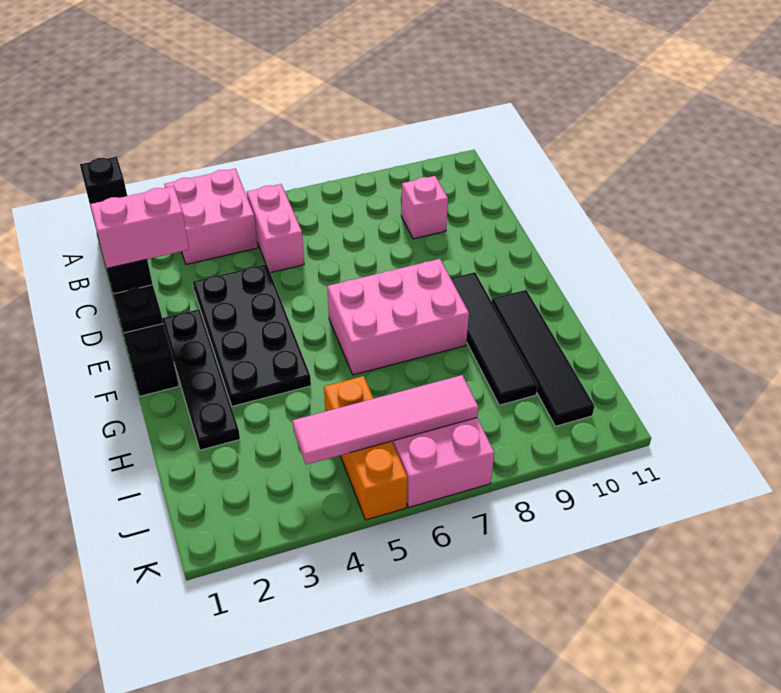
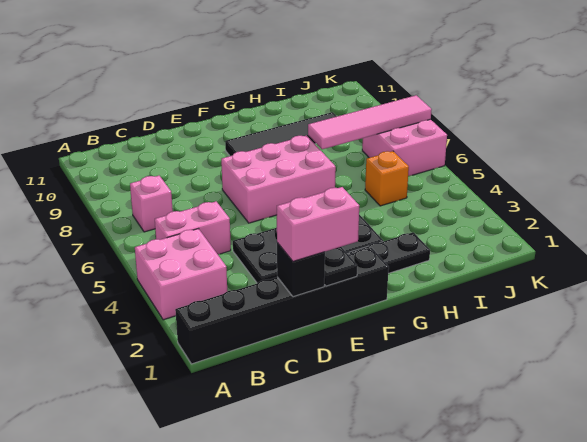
black 1x1 brick [80,157,127,223] -> none
pink 1x1 brick [401,176,448,239] -> pink 1x1 brick moved to [130,176,173,232]
pink 1x2 brick [90,186,189,268] -> pink 1x2 brick turned to [277,187,359,261]
pink 2x3 brick [327,259,469,375] -> pink 2x3 brick turned to [221,135,336,223]
black 1x4 tile [492,290,594,426] -> none
orange 1x3 brick [324,376,407,520] -> orange 1x1 brick [365,151,409,206]
pink 1x4 tile [293,375,478,465] -> pink 1x4 tile turned to [308,95,432,149]

